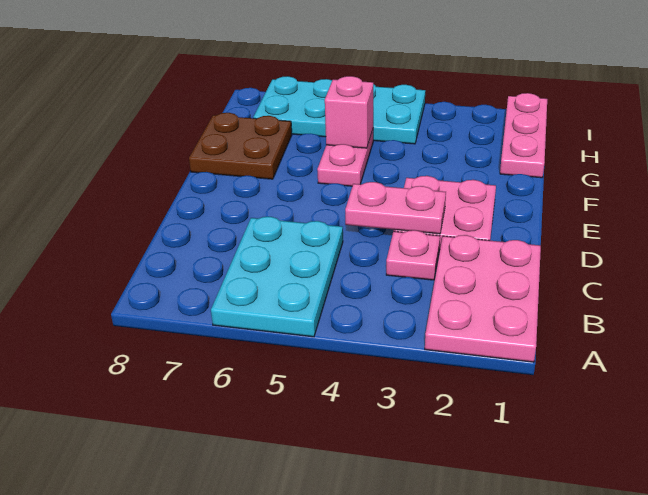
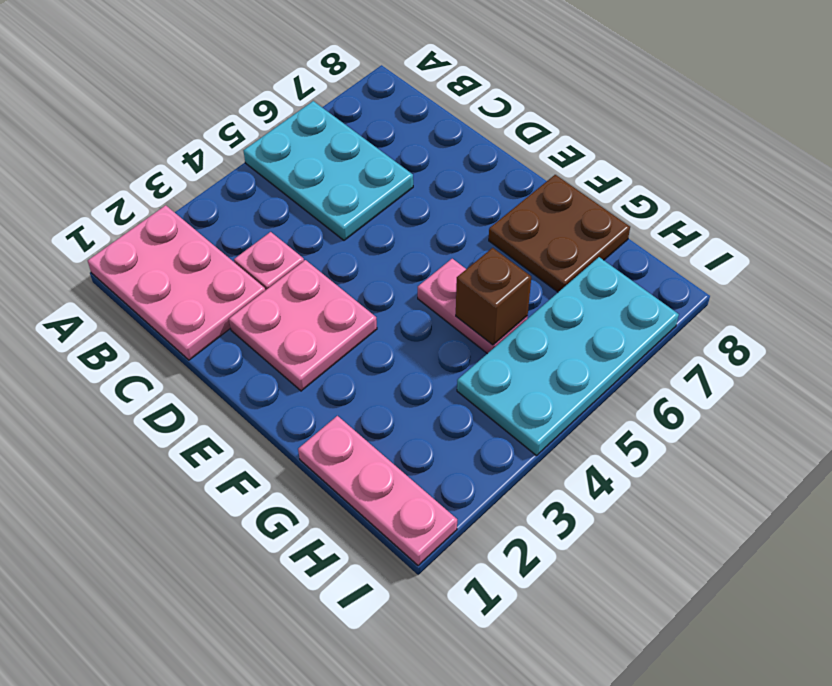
pink 1x2 plate [345,182,446,234] -> none
pink 1x1 brick [325,76,373,148] -> brown 1x1 brick [456,248,531,345]

